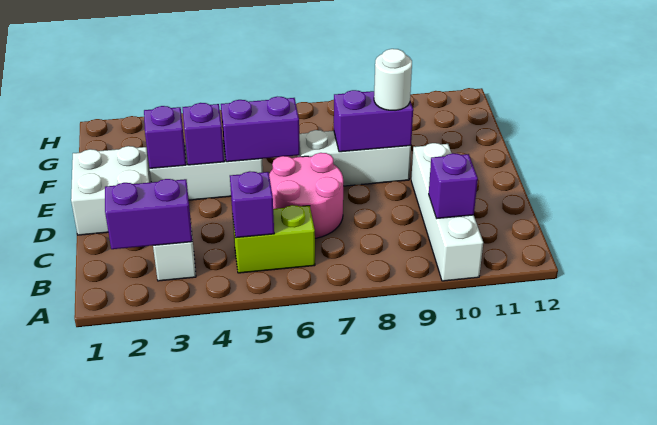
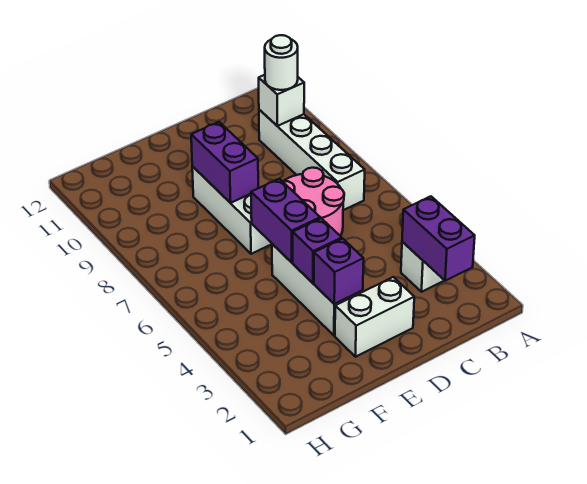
white 1x4 brick [411,143,483,281] -> white 1x4 brick turned to [259,110,365,210]
lime 1x2 brick [232,205,315,273] -> none
purple 1x1 brick [230,171,274,238] -> none
purple 1x1 brick [429,153,478,219] -> white 1x1 brick [259,75,304,126]
white 2x2 brick [71,146,151,235] -> white 1x2 brick [335,277,414,357]
white 1x1 round brick [374,49,412,110] -> white 1x1 round brick moved to [265,35,298,90]

